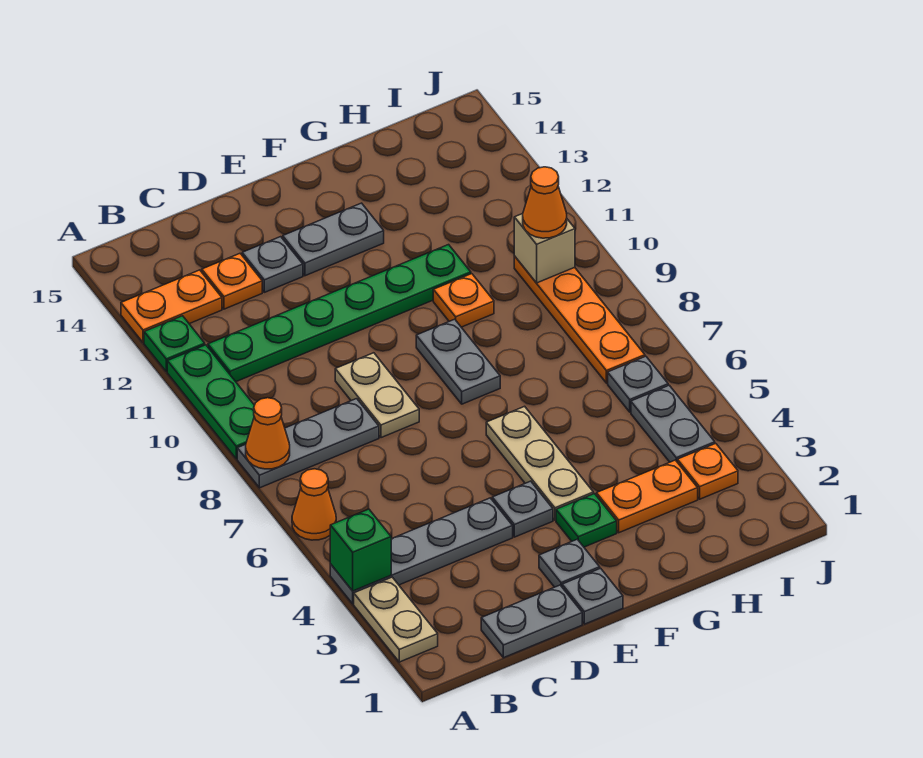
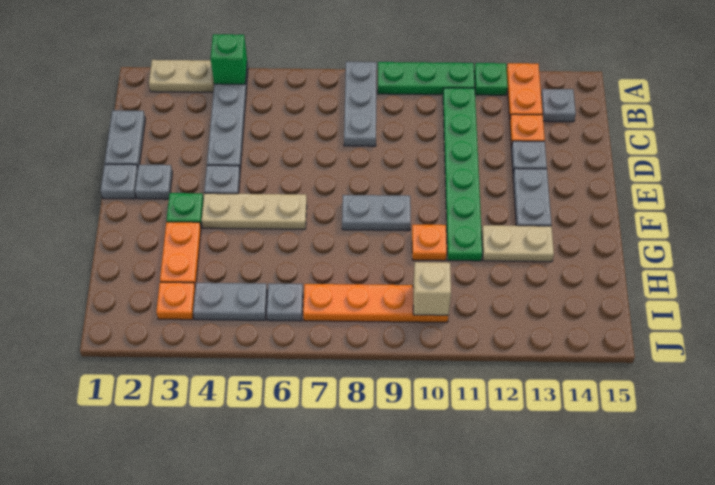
orange 1x1 cone [292,469,336,540] -> none
orange 1x1 cone [246,398,290,469] -> none
none -> grey 1x1 plate [541,89,576,122]
tan 1x2 plate [335,353,419,438] -> tan 1x2 plate moved to [482,225,554,262]
orange 1x1 cone [523,167,567,238] -> none

